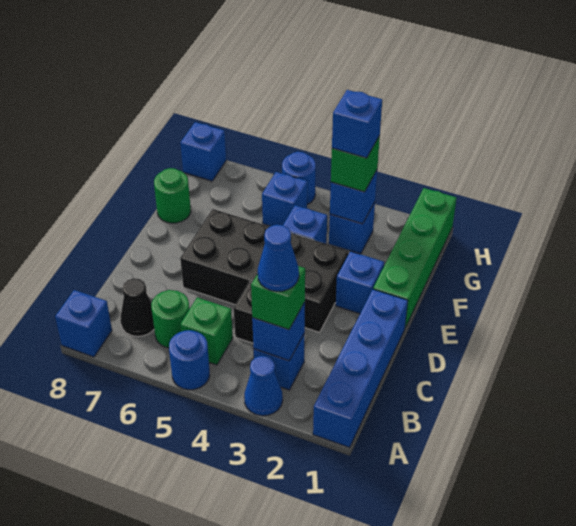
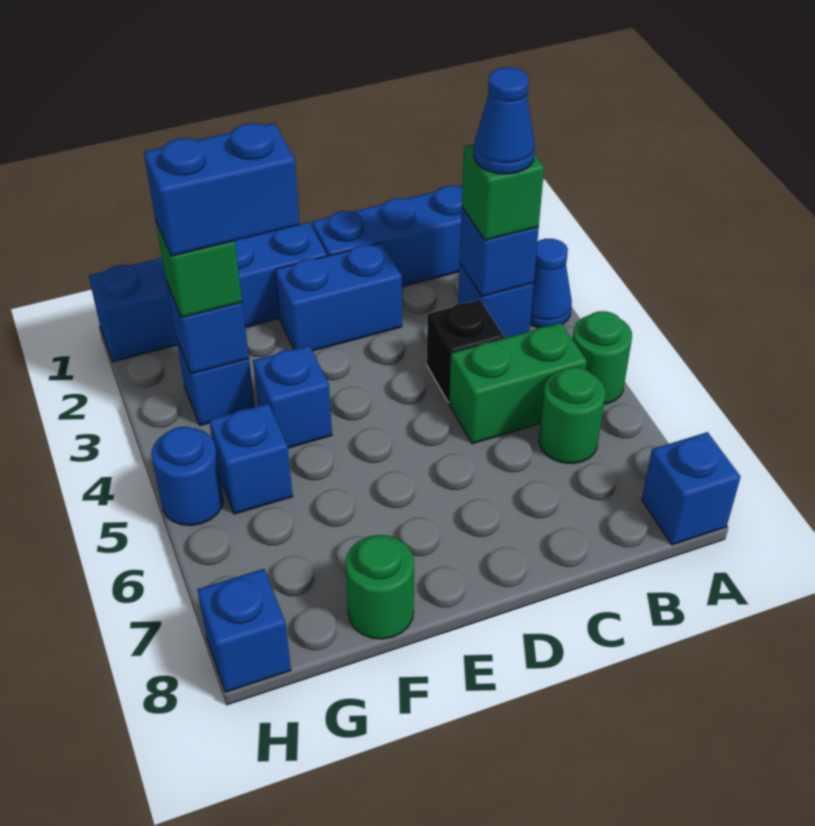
blue 1x1 round brick [169,330,210,390] -> green 1x1 round brick [572,311,632,404]
green 1x1 brick [180,297,233,365] -> green 1x2 brick [449,323,587,444]
black 1x1 cone [120,278,154,336] -> none
black 2x4 brick [180,209,348,332] -> none
green 1x4 brick [373,188,456,328] -> blue 1x4 brick [89,222,327,362]
blue 1x1 brick [336,251,384,314] -> blue 1x2 brick [275,243,402,351]
blue 1x1 brick [332,90,382,158] -> blue 1x2 brick [144,123,300,256]

